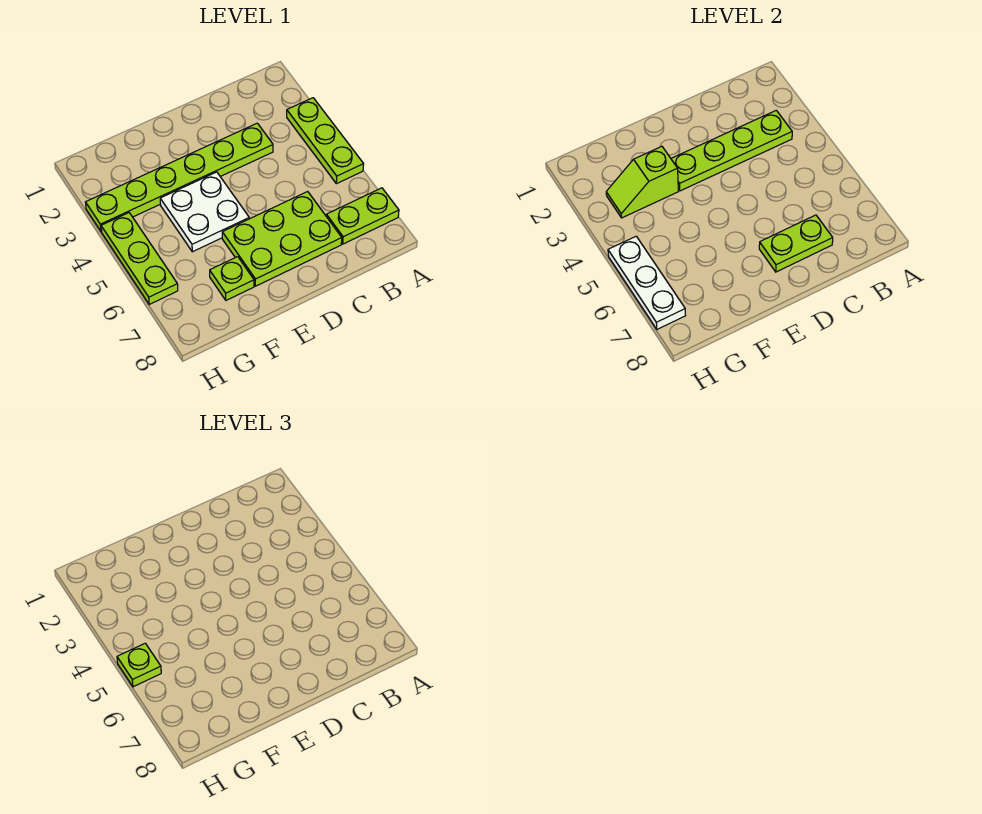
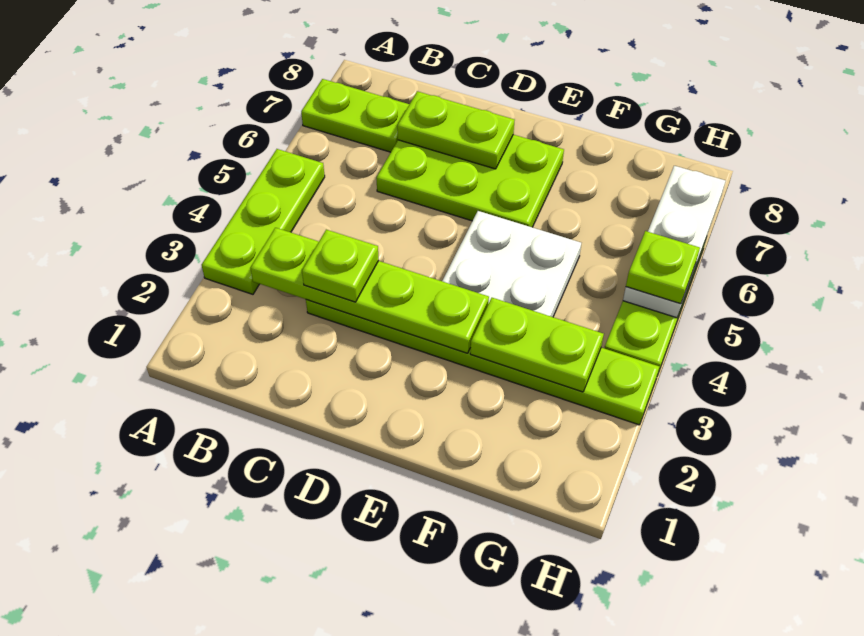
lime 1x2 slope [606,146,678,218] -> lime 1x2 plate [470,298,604,392]
lime 1x1 plate [210,257,254,300] -> lime 1x1 plate moved to [302,230,379,302]

